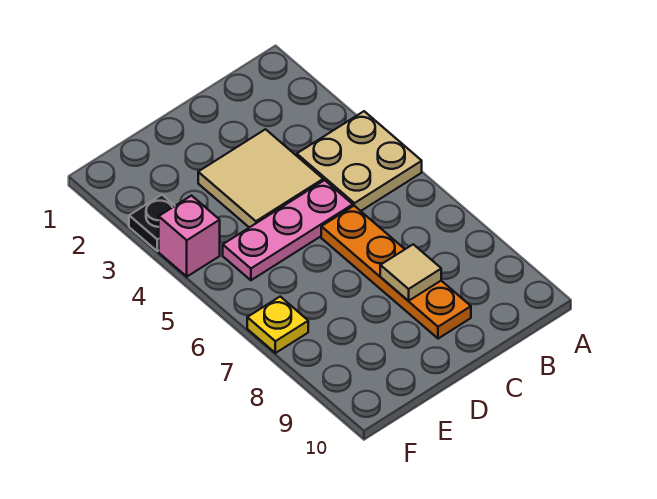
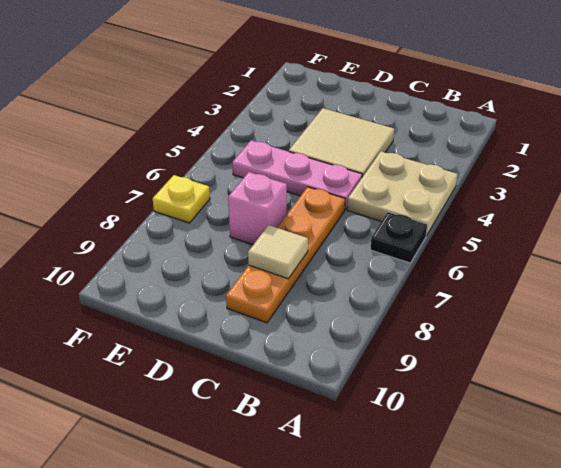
black 1x1 plate [129,195,175,251] -> black 1x1 plate moved to [370,212,427,263]
pink 1x1 brick [159,196,220,277] -> pink 1x1 brick moved to [228,172,287,245]

